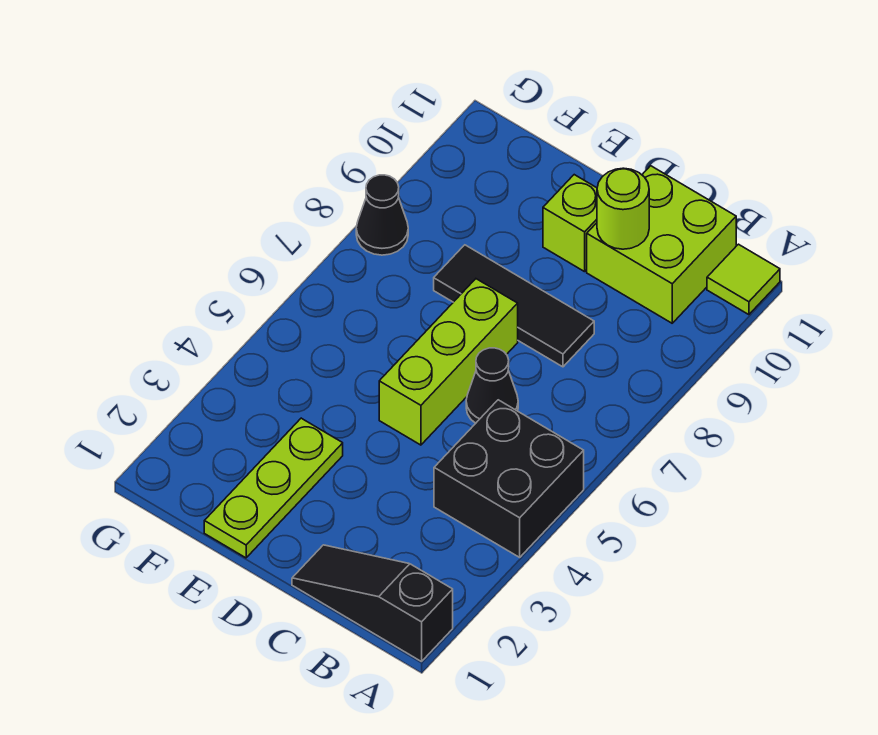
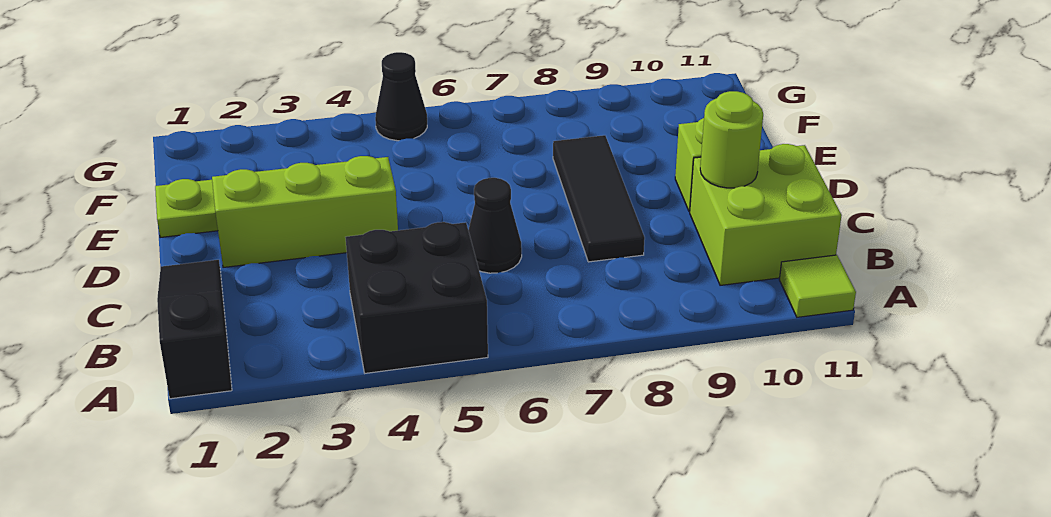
lime 1x3 brick [379,279,518,445] -> lime 1x3 brick moved to [212,156,398,268]
black 1x1 cone [356,175,408,255] -> black 1x1 cone moved to [375,52,427,141]

